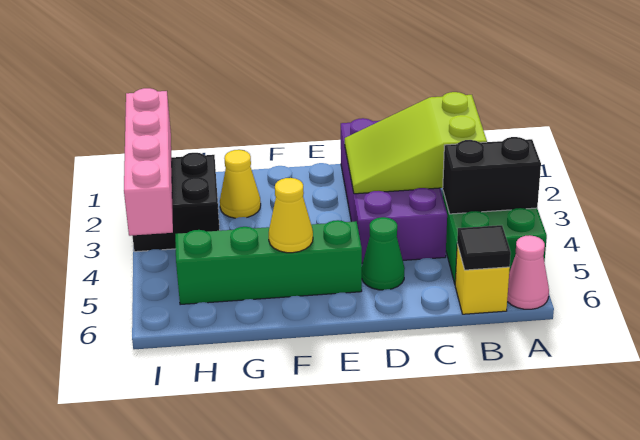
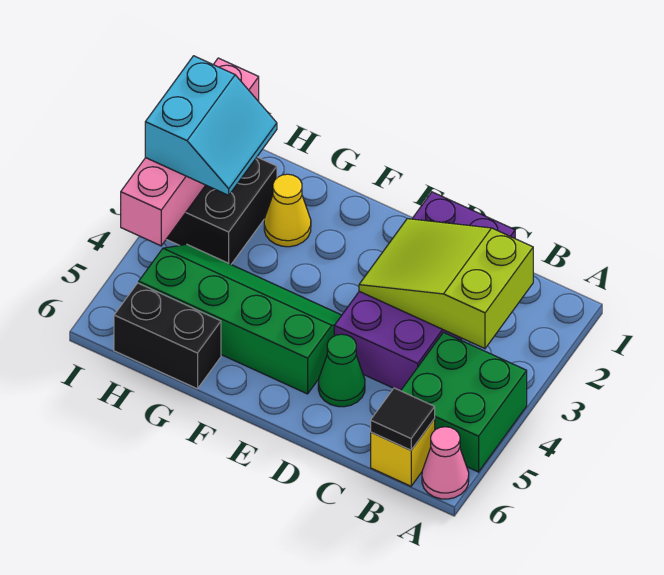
black 1x2 brick [443,137,541,214] -> black 1x2 brick moved to [114,283,221,389]
yellow 1x1 cone [269,178,313,253] -> none
none -> cyan 2x2 slope [145,56,277,195]

